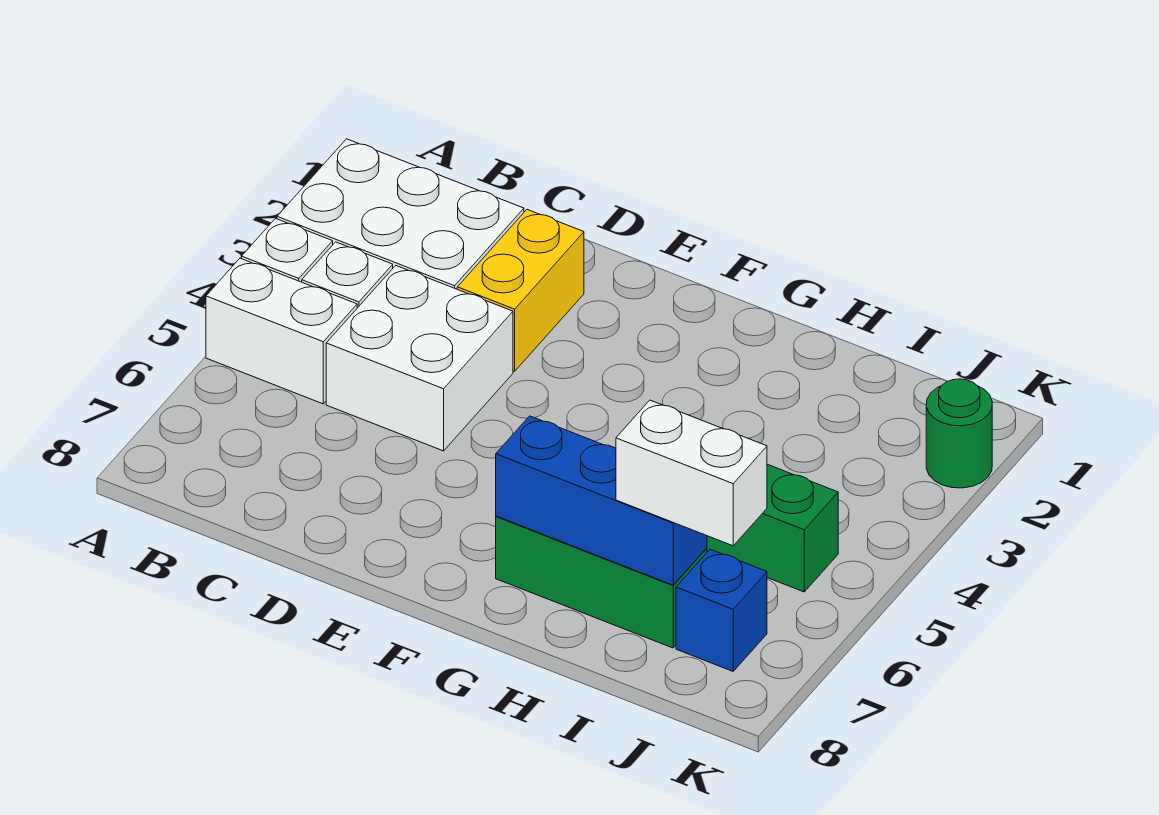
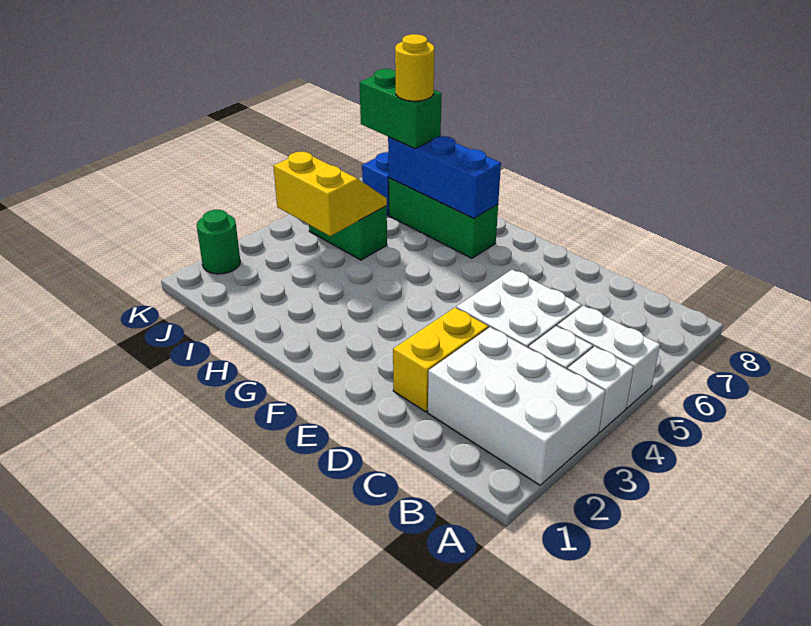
none -> yellow 2x2 slope [273,152,387,236]
white 1x2 brick [616,400,767,546] -> green 1x2 brick [360,69,442,148]
none -> yellow 1x1 round brick [395,34,434,101]

